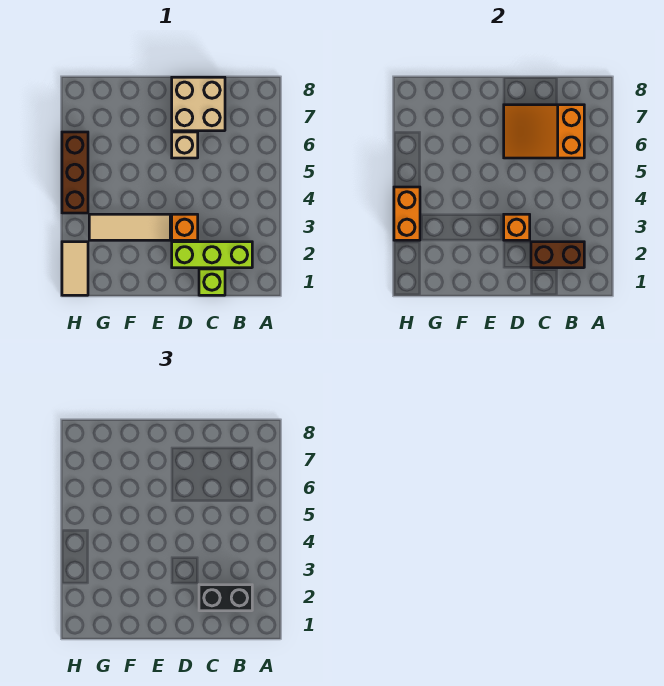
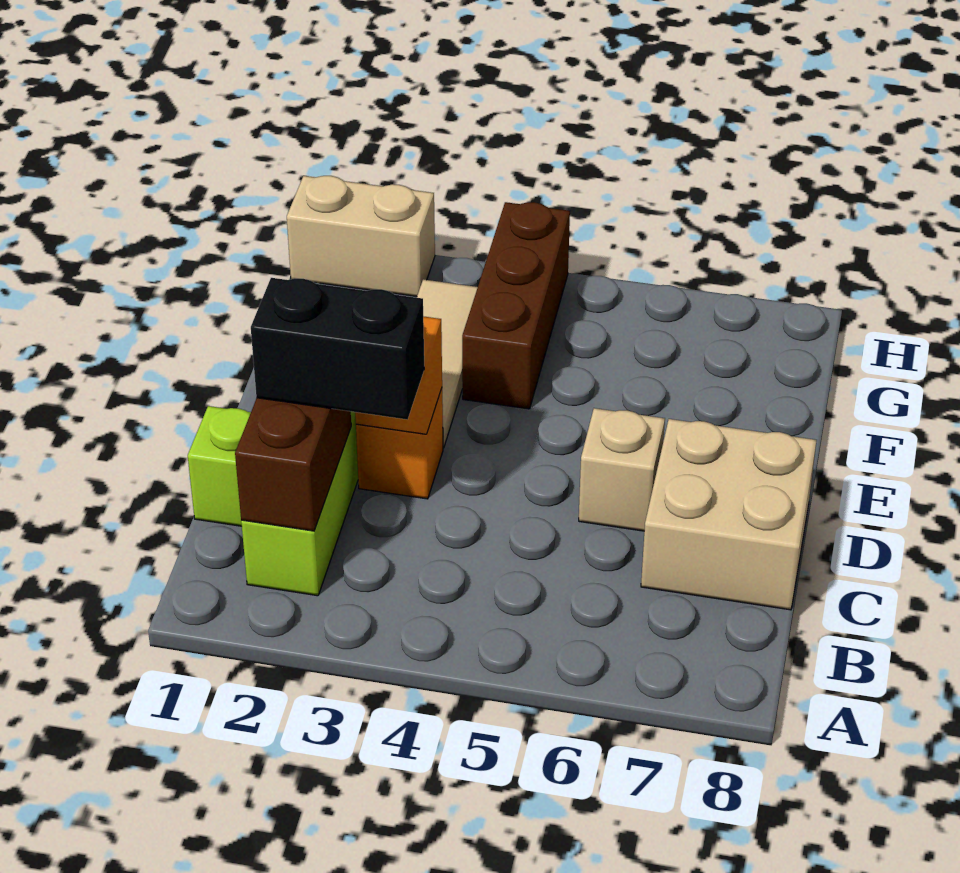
black 1x2 brick [199,585,252,611] -> black 1x2 brick turned to [251,278,424,420]
orange 2x3 slope [504,105,584,158] -> none
tan 1x2 tile [62,242,88,295] -> tan 1x2 brick [287,176,435,297]
orange 1x2 brick [394,187,420,240] -> none
brown 1x3 brick [62,132,88,213] -> brown 1x3 brick turned to [462,202,570,409]

